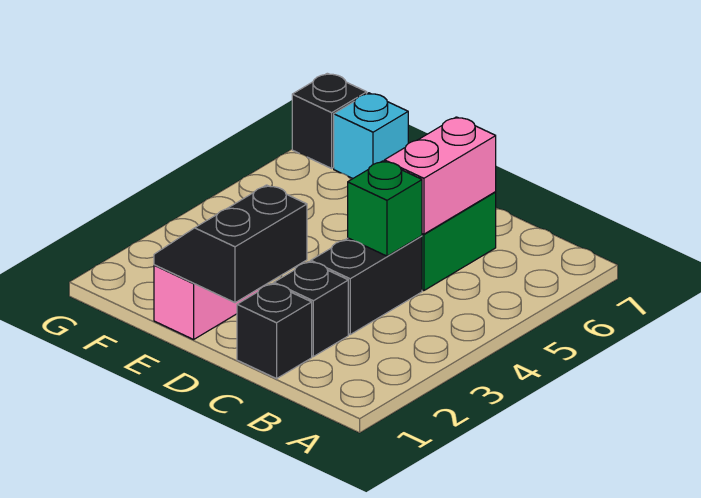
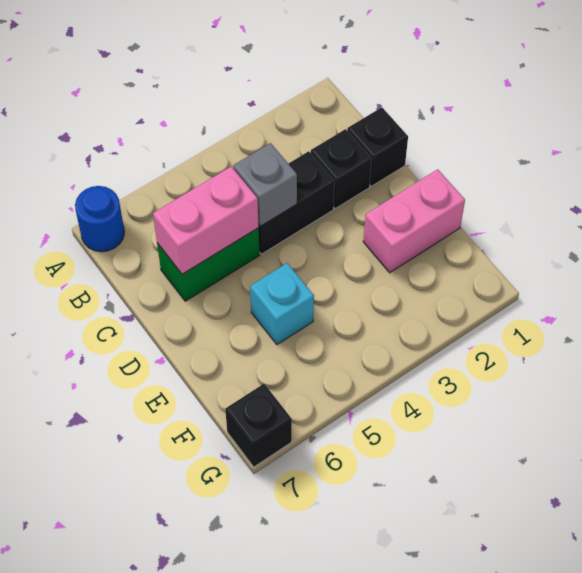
none -> blue 1x1 round brick [75,186,124,252]
green 1x1 brick [348,161,422,256] -> grey 1x1 brick [233,143,297,226]
black 2x2 slope [154,185,307,303] -> none
cyan 1x1 brick [334,93,408,178] -> cyan 1x1 brick moved to [250,263,314,345]

